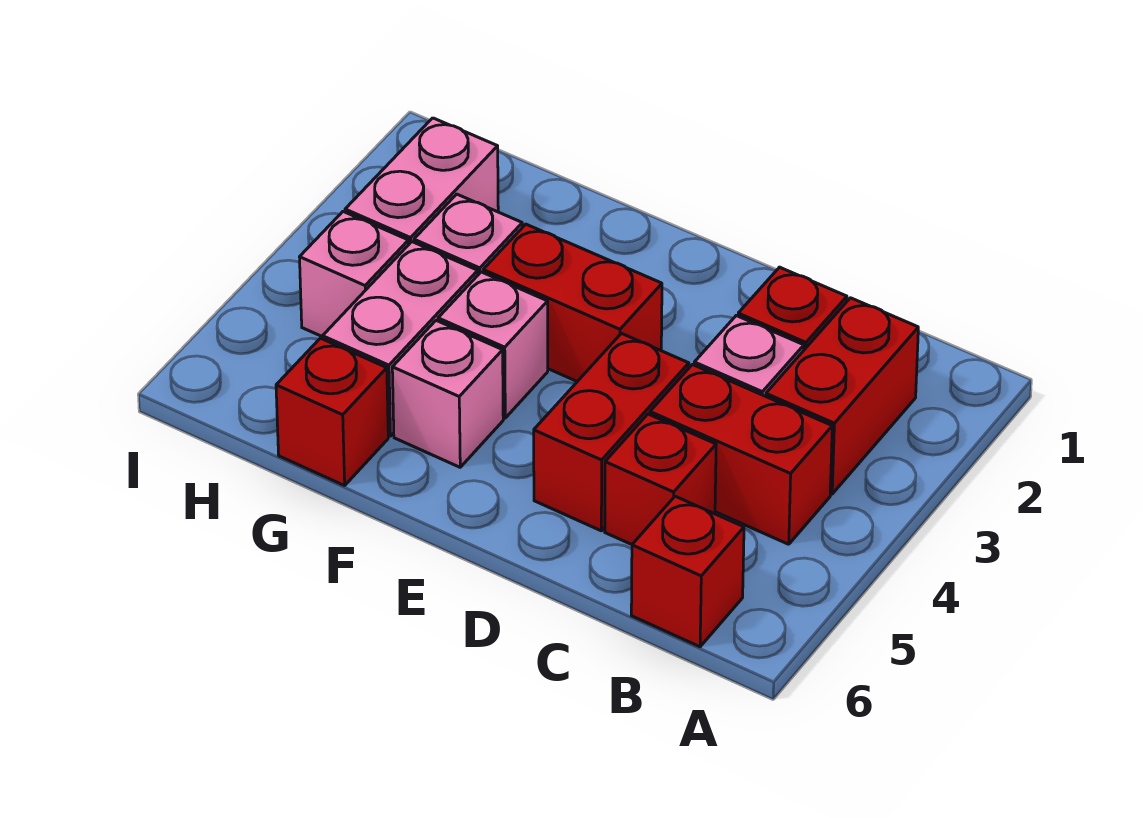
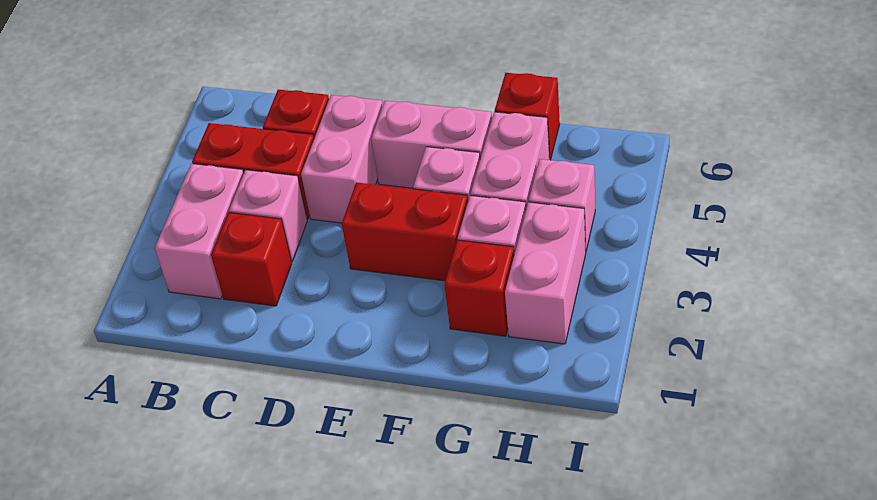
red 1x2 brick [766,298,918,494] -> pink 1x2 brick [155,164,244,299]
red 1x1 brick [631,496,744,647] -> red 1x1 brick moved to [444,240,514,336]
red 1x2 brick [534,333,689,531] -> pink 1x2 brick [301,95,383,223]
pink 1x1 brick [392,320,503,467] -> pink 1x2 brick [371,101,492,188]

